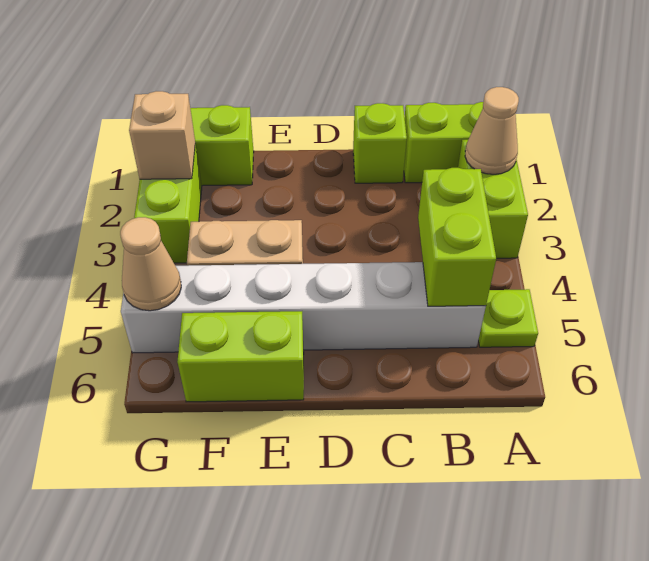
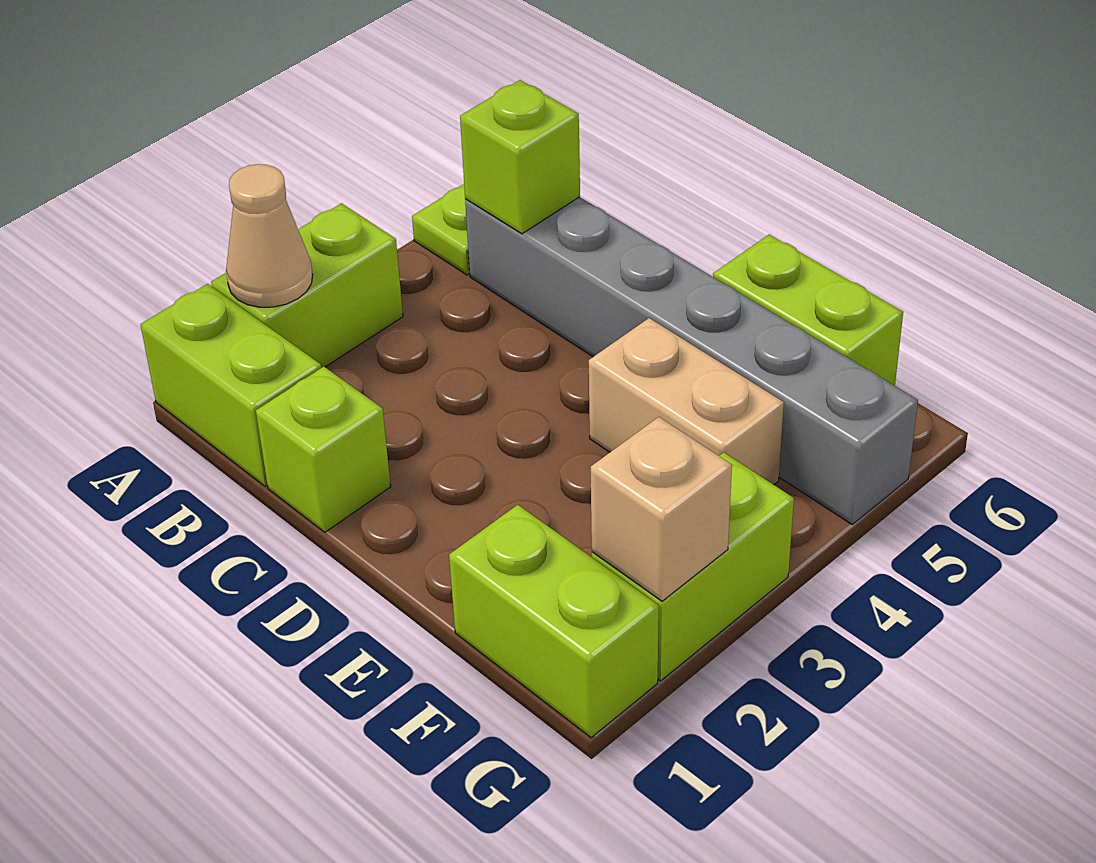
lime 1x2 brick [418,168,496,306] -> lime 1x1 brick [460,80,580,234]
white 1x6 brick [121,262,486,353] -> grey 1x6 brick [465,197,918,524]
tan 1x1 cone [120,217,181,311] -> none

